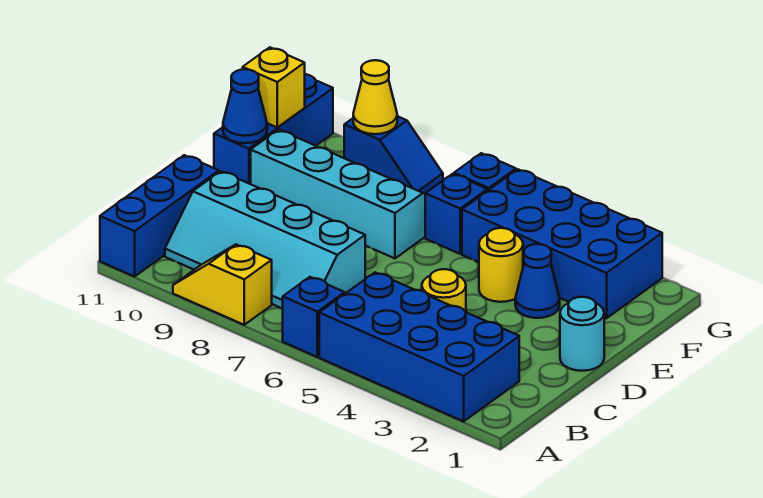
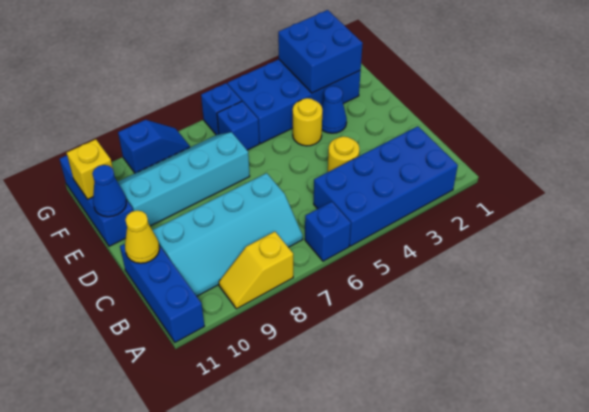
cyan 1x1 round brick [560,297,604,371] -> none
none -> blue 2x2 brick [278,10,363,93]
yellow 1x1 cone [353,60,397,134] -> yellow 1x1 cone moved to [125,211,159,263]

